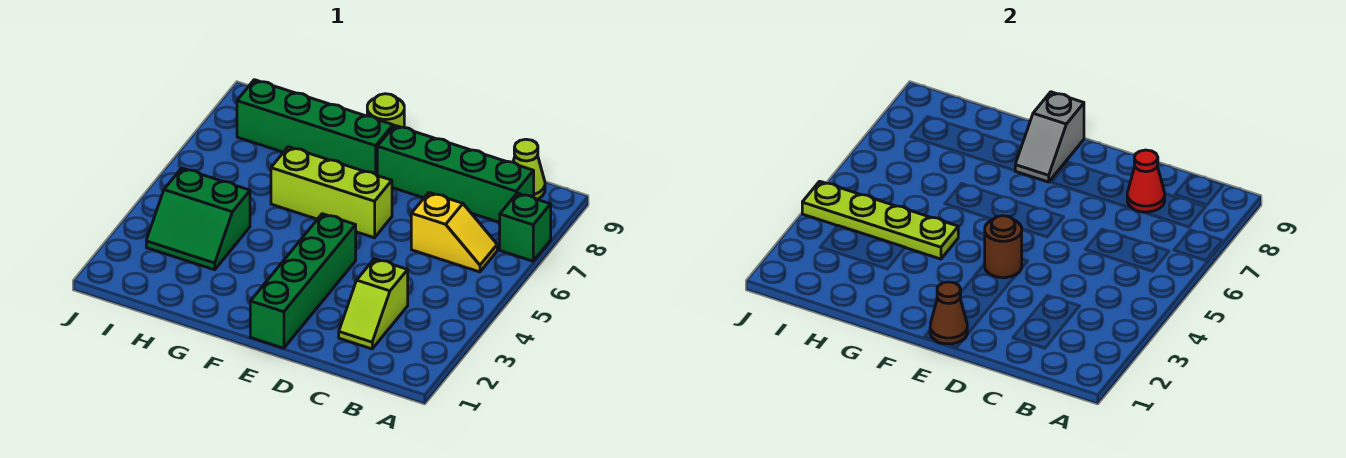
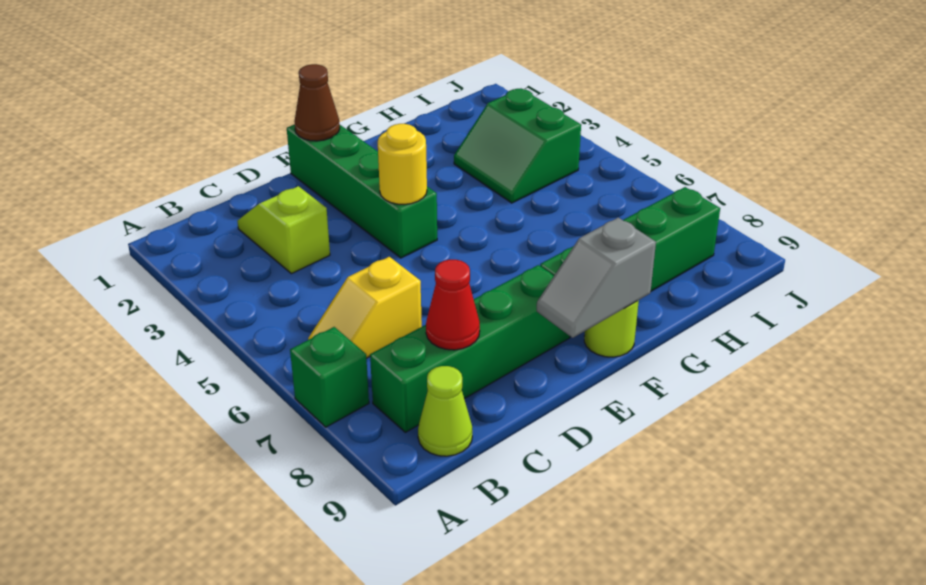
brown 1x1 round brick [985,216,1022,278] -> yellow 1x1 round brick [378,124,427,205]
lime 1x3 brick [271,147,392,238] -> none
grey 1x2 slope [1015,92,1084,182] -> grey 1x2 slope turned to [537,218,656,338]
lime 1x4 plate [802,181,958,259] -> none
green 2x2 slope [146,168,250,270] -> green 2x2 slope turned to [454,89,581,203]

